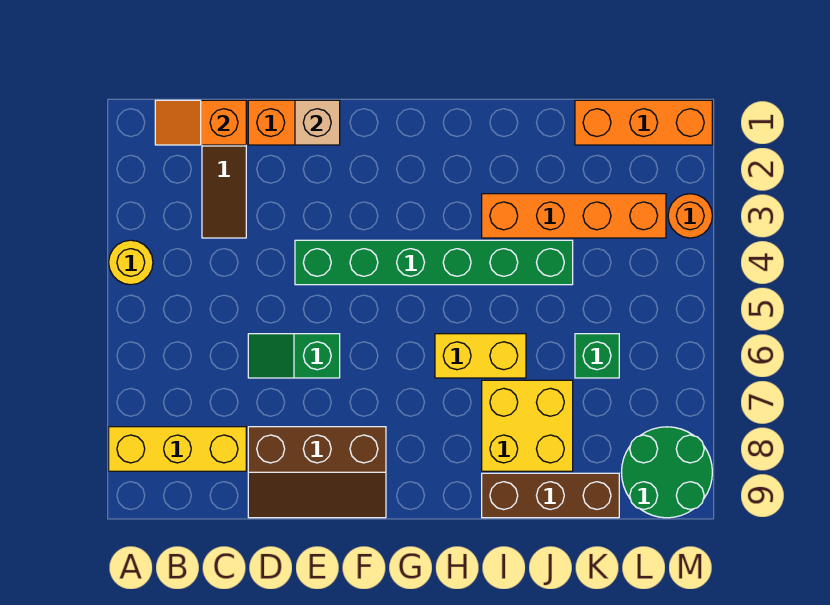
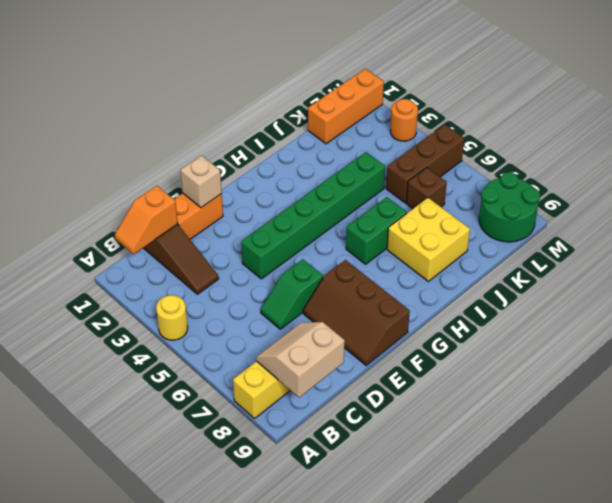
none -> tan 2x2 slope [256,322,345,398]
brown 2x3 slope [248,427,386,518] -> brown 2x3 slope turned to [303,260,410,366]
yellow 1x2 brick [435,334,526,378] -> green 1x2 brick [346,197,407,264]
orange 1x4 brick [482,194,666,238] -> none
brown 1x3 brick [482,473,619,518] -> brown 1x3 brick moved to [386,124,464,203]
green 1x1 brick [575,334,619,378] -> brown 1x1 brick [406,168,447,209]

